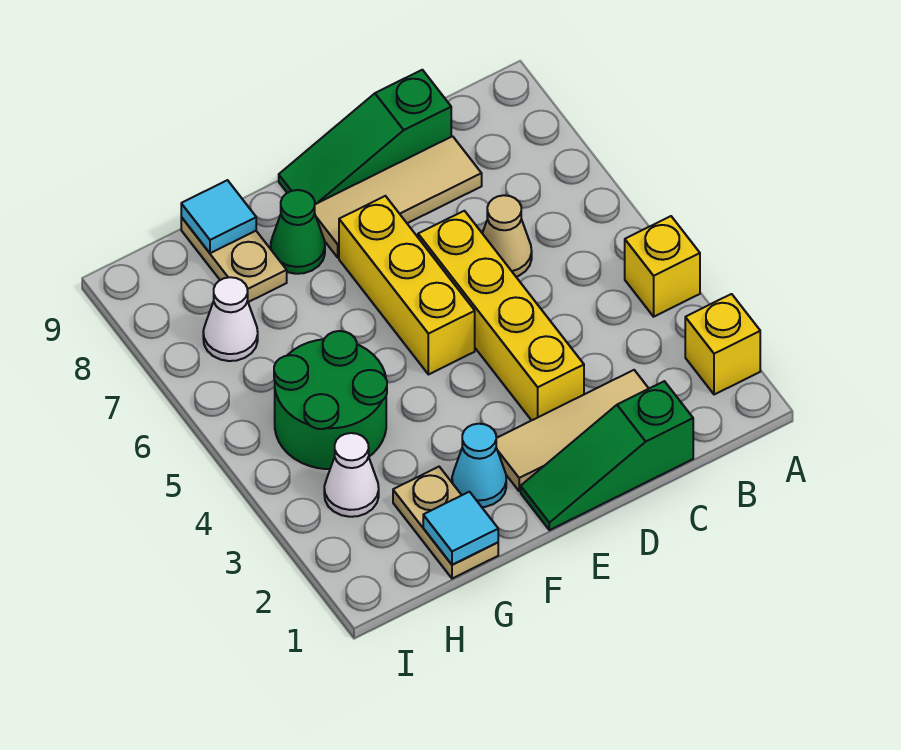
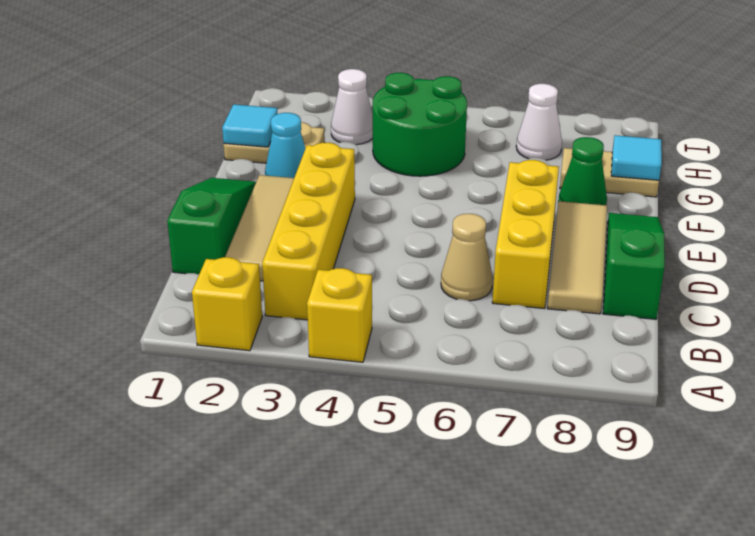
yellow 1x4 brick [418,211,584,420] -> yellow 1x4 brick turned to [262,143,355,320]
yellow 1x3 brick [339,196,475,375] -> yellow 1x3 brick turned to [492,160,559,308]

